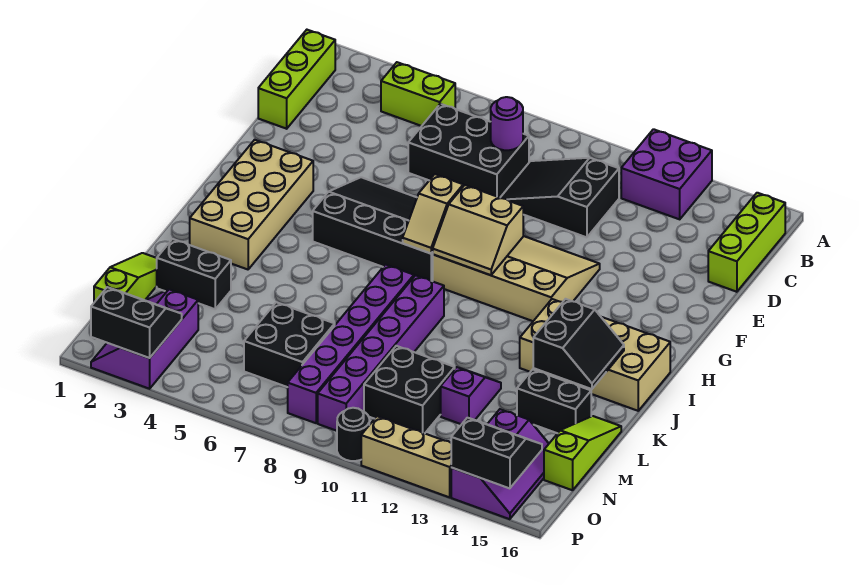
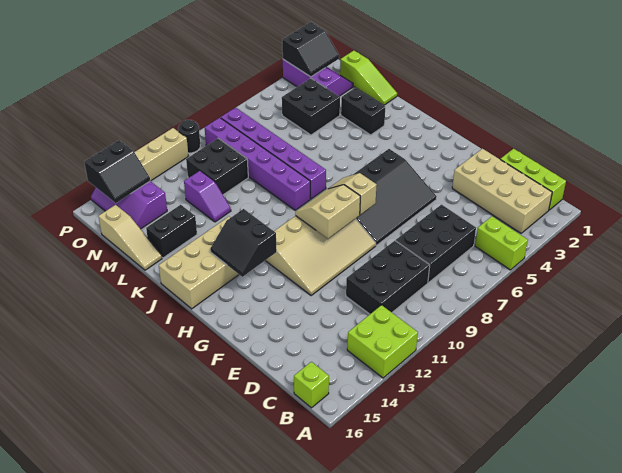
purple 2x2 brick [621,129,712,219] -> lime 2x2 brick [347,305,418,378]
lime 1x2 brick [381,62,455,126] -> lime 1x2 brick turned to [475,216,528,270]
lime 1x3 brick [708,193,785,292] -> lime 1x1 brick [294,362,329,408]
purple 1x1 round brick [491,97,523,150] -> none
black 2x3 slope [500,158,619,237] -> black 2x3 brick [346,241,430,314]
tan 2x4 brick [190,140,313,269] -> tan 2x4 brick moved to [452,149,552,233]
black 2x2 slope [533,299,624,389] -> black 2x2 slope moved to [210,209,277,277]
black 1x2 brick [157,239,231,309] -> black 1x2 brick turned to [341,88,385,135]
lime 1x3 slope [544,416,621,490] -> tan 1x3 slope [98,205,162,270]
black 2x2 brick [244,302,335,387] -> black 2x2 brick moved to [282,78,340,135]

